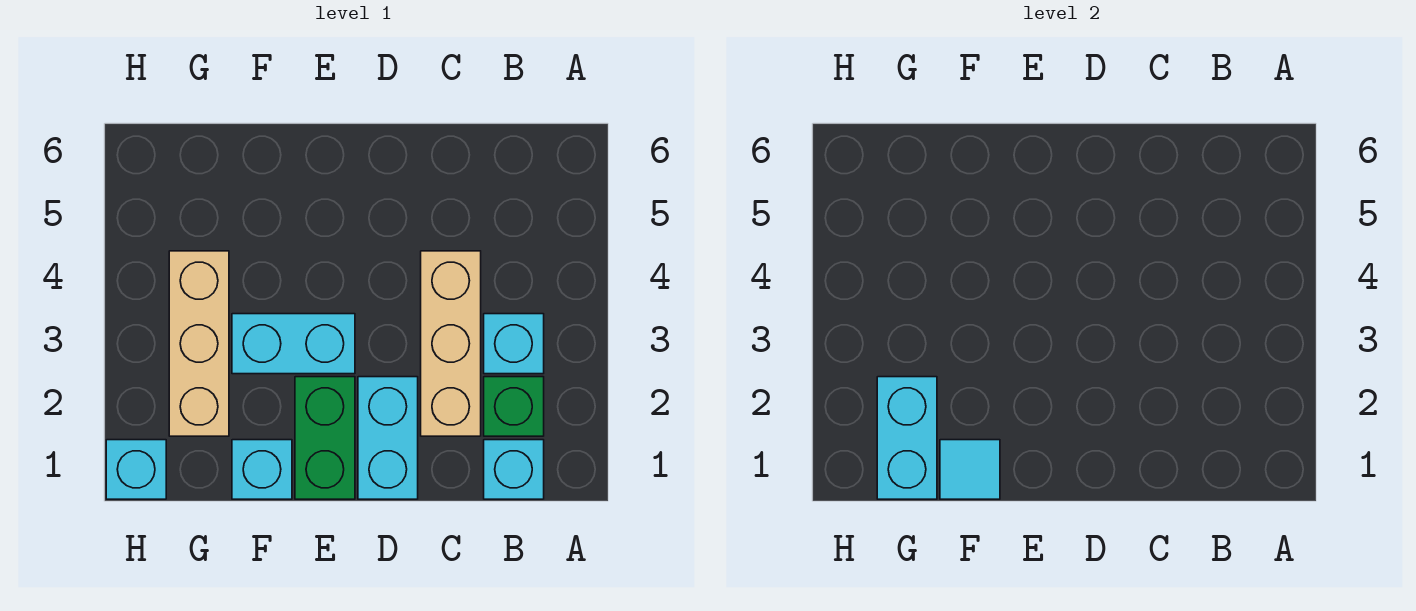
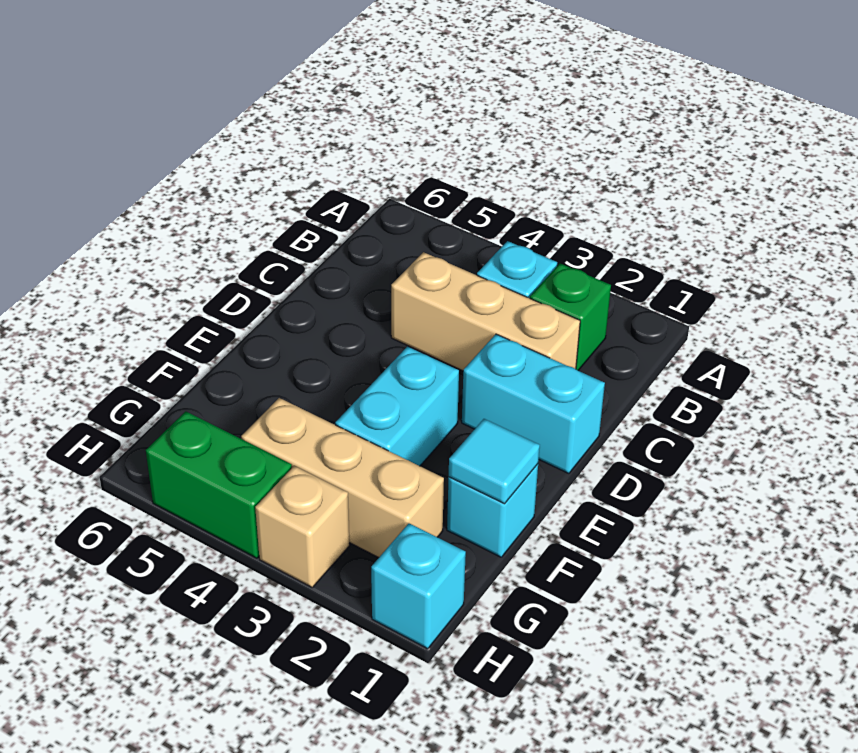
cyan 1x1 brick [484,440,544,499] -> none
green 1x2 brick [295,377,355,499] -> green 1x2 brick moved to [146,411,292,558]
cyan 1x2 brick [877,377,937,499] -> none
none -> tan 1x1 brick [255,466,350,587]

